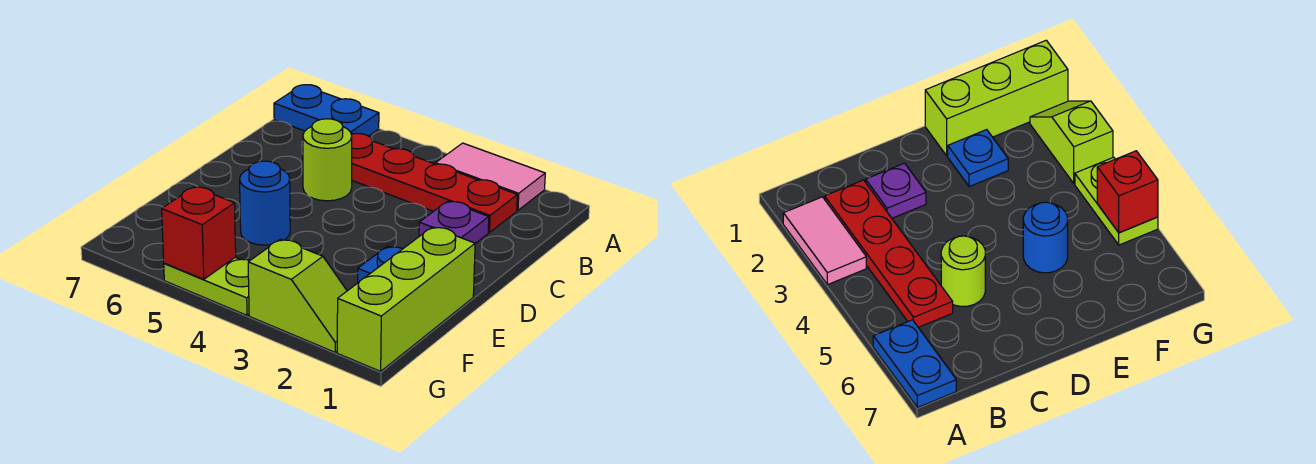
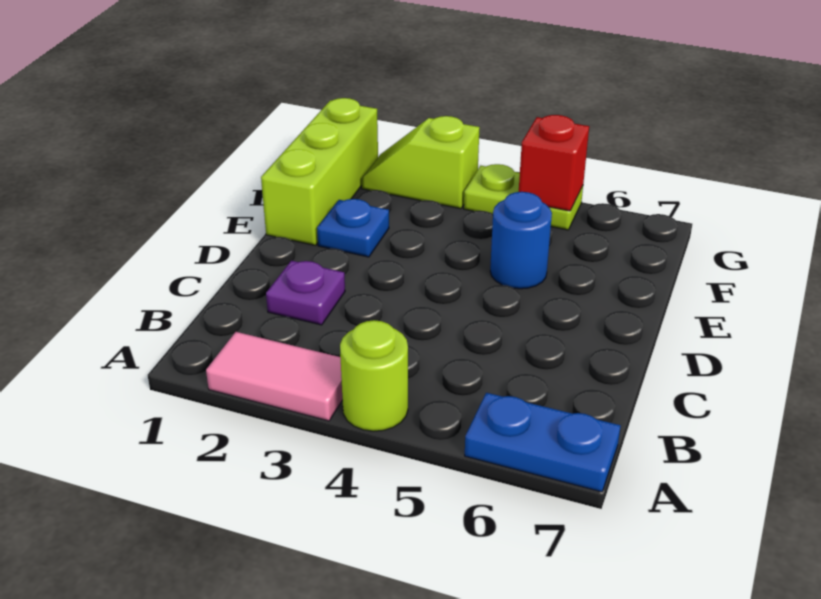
red 1x4 plate [351,133,517,233] -> none
lime 1x1 round brick [303,119,352,201] -> lime 1x1 round brick moved to [340,320,408,431]

